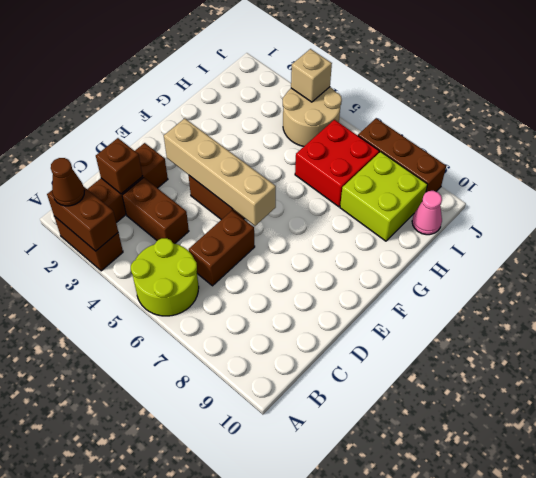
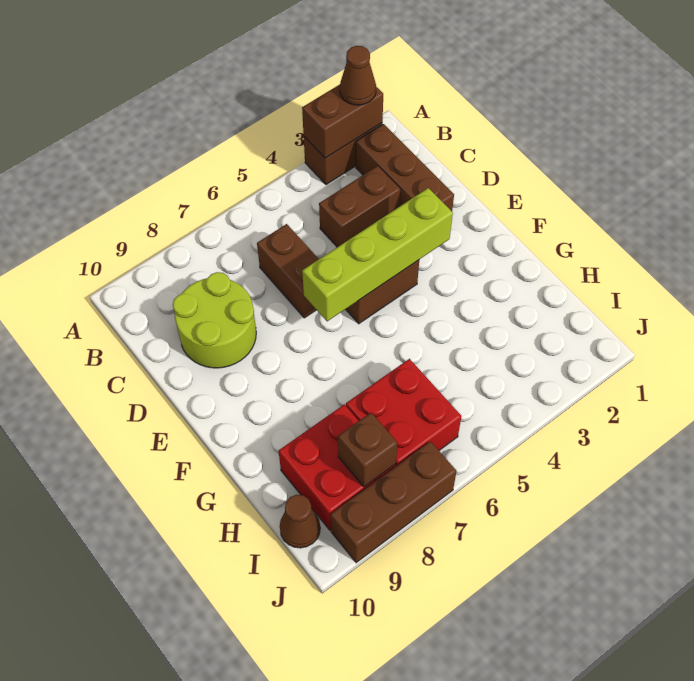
lime 2x2 round brick [131,238,199,316] -> lime 2x2 round brick moved to [173,272,256,368]
brown 1x1 brick [96,138,142,194] -> brown 1x1 brick moved to [338,413,398,487]
tan 1x4 brick [164,118,276,226] -> lime 1x4 brick [302,188,453,321]
lime 2x2 brick [340,152,428,241] -> red 2x2 brick [279,404,396,530]
tan 2x2 round brick [283,87,342,147] -> none
pink 1x1 cone [412,191,442,235] -> brown 1x1 cone [280,495,320,548]
tan 1x1 brick [291,49,332,102] -> none

